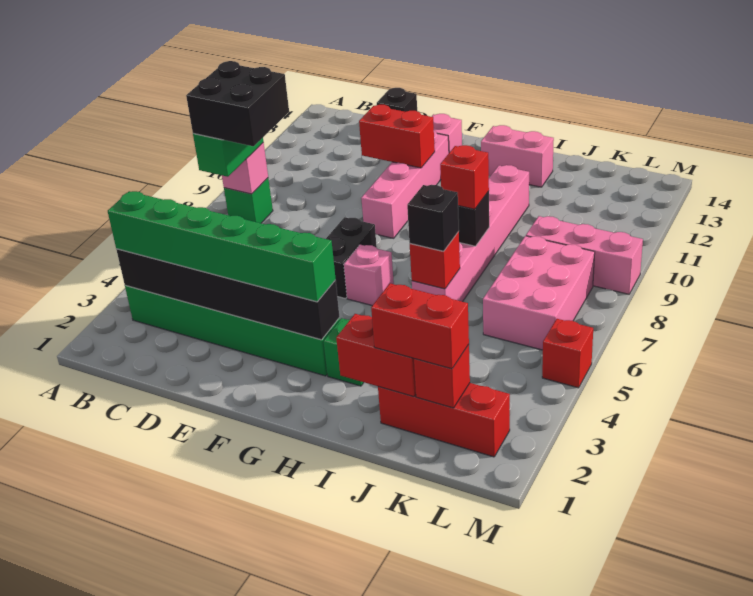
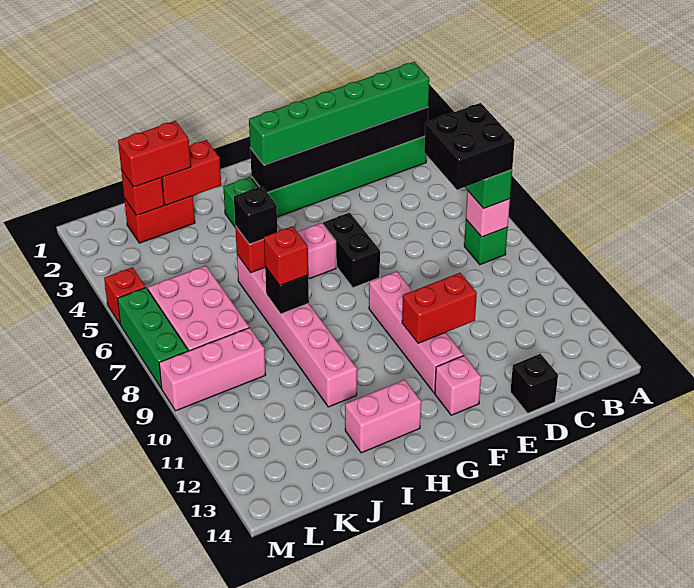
red 1x3 brick [378,383,510,457] -> red 1x2 brick [124,196,195,243]
none -> green 1x3 brick [118,288,188,389]

